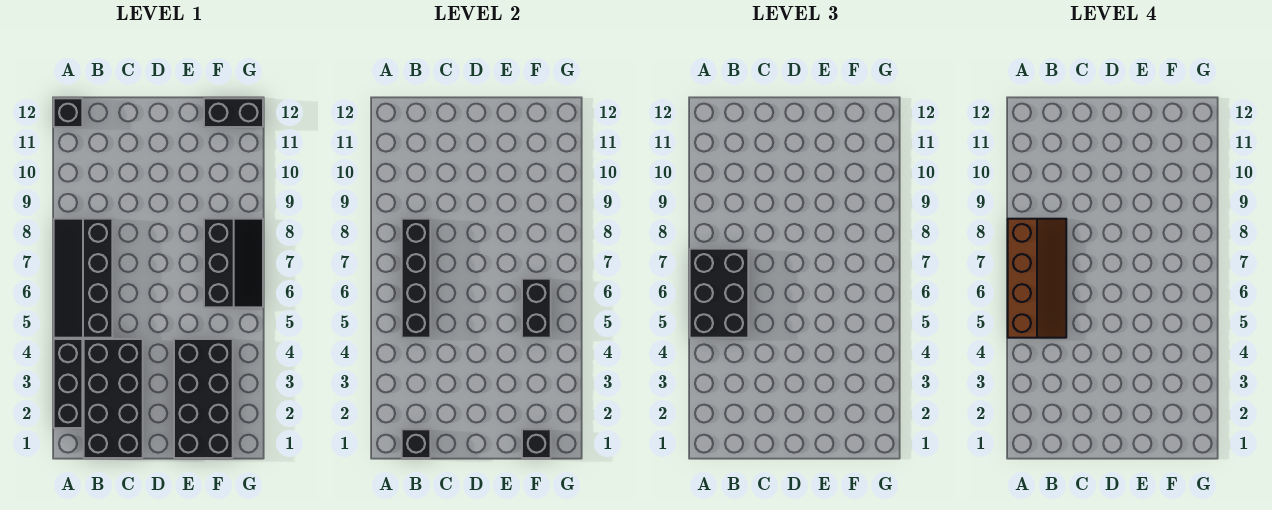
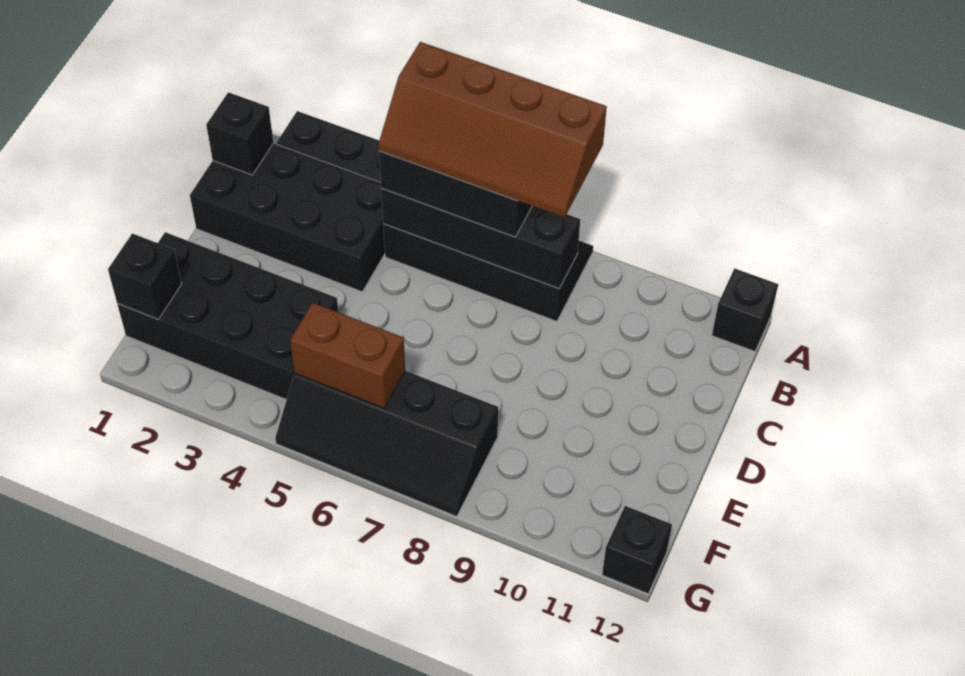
black 1x2 brick [522,279,551,338] -> brown 1x2 brick [290,303,405,408]
black 2x3 slope [204,219,263,307] -> black 2x4 slope [275,371,498,517]
black 1x2 brick [204,98,263,127] -> black 1x1 brick [602,506,672,594]

